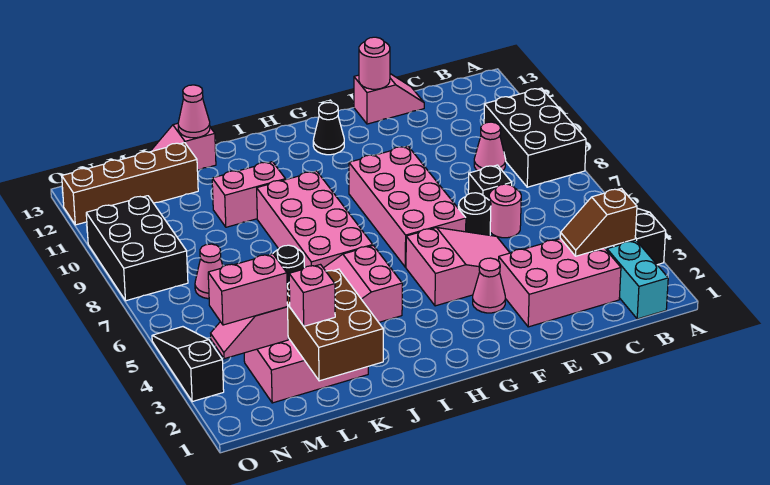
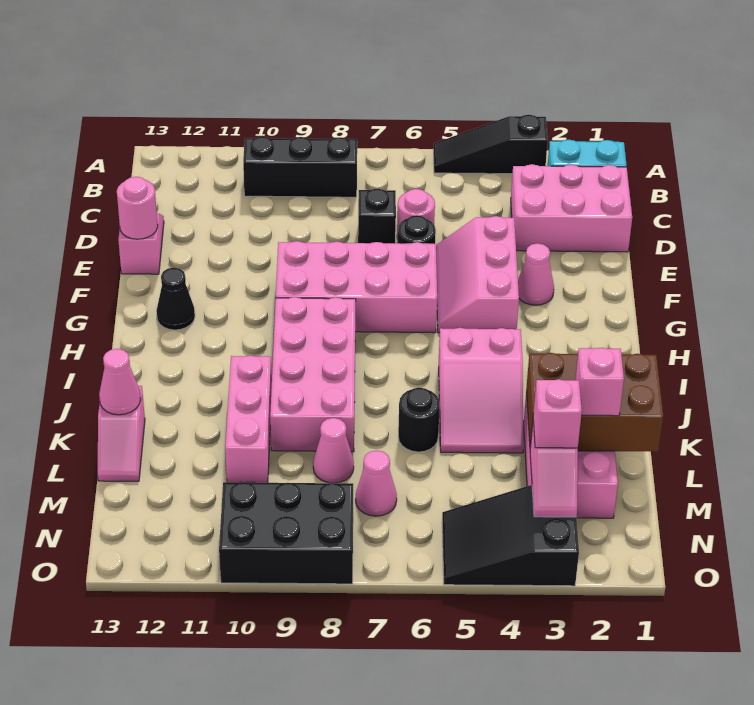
black 2x3 brick [484,88,586,187] -> black 1x3 brick [243,136,357,197]
brown 1x2 slope [560,188,637,256] -> none
pink 2x3 brick [499,239,621,327] -> pink 2x3 brick turned to [511,164,632,252]
pink 1x1 cone [474,122,506,171] -> pink 1x1 cone moved to [313,418,354,483]
pink 2x3 slope [406,228,510,306] -> pink 2x3 slope turned to [436,216,519,333]
pink 2x4 brick [257,171,373,268] -> pink 2x4 brick turned to [270,297,356,452]
pink 1x2 brick [212,162,285,227] -> pink 1x3 brick [225,355,272,483]
brown 1x4 brick [62,143,198,225] -> none
pink 1x2 brick [208,254,288,325] -> pink 1x1 brick [533,379,582,448]
black 1x3 slope [152,327,224,401] -> black 2x3 slope [442,485,579,586]

